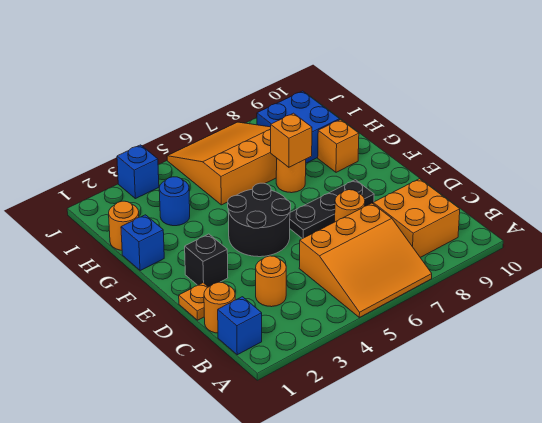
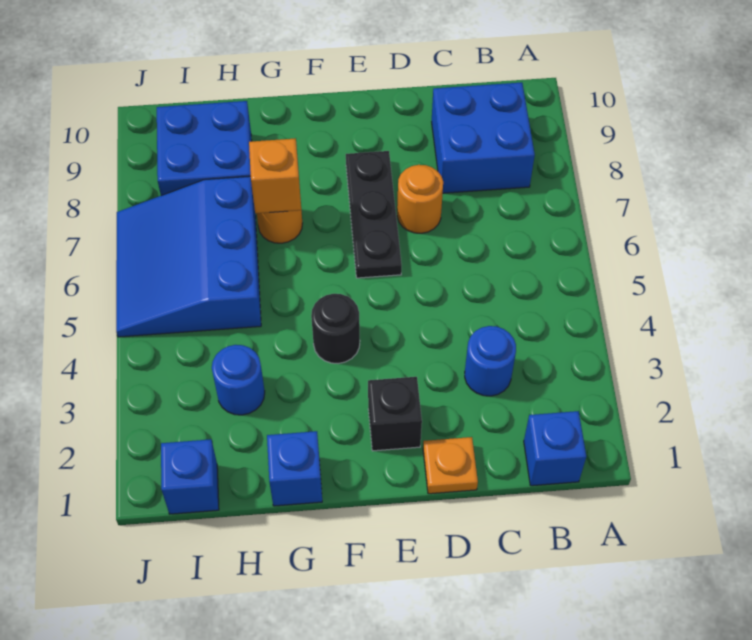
orange 3x3 slope [299,203,432,317] -> none
orange 2x2 brick [373,179,460,257] -> blue 2x2 brick [432,82,535,193]
orange 1x1 round brick [204,282,235,333] -> none
orange 1x1 round brick [256,256,286,307] -> blue 1x1 round brick [465,326,516,396]
black 2x2 round brick [228,183,291,257] -> black 1x1 round brick [311,294,360,364]
orange 1x1 brick [318,120,359,172] -> none
orange 1x1 round brick [109,201,139,250] -> none
orange 3x3 slope [167,122,277,205] -> blue 3x3 slope [116,176,261,337]
blue 1x1 brick [117,145,159,199] -> blue 1x1 brick moved to [161,439,219,514]

